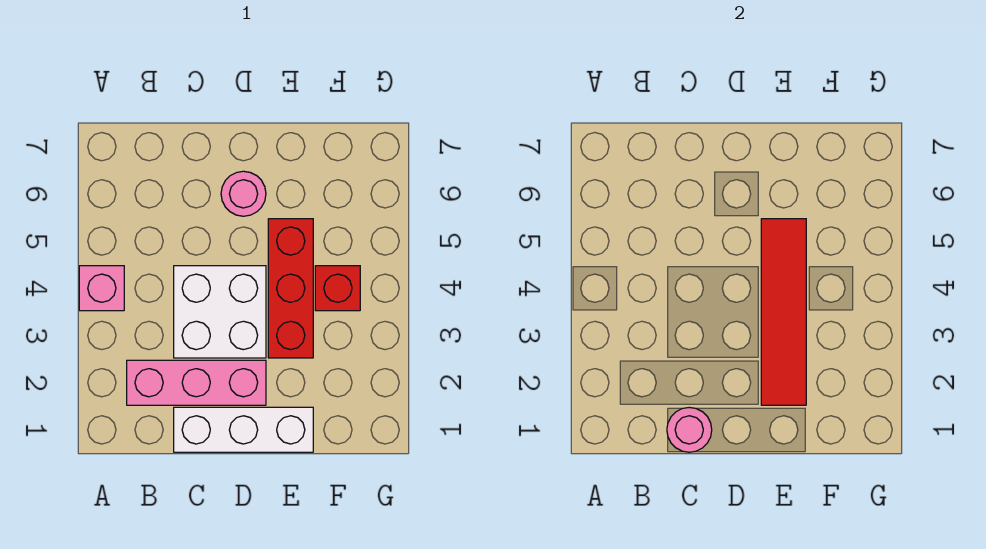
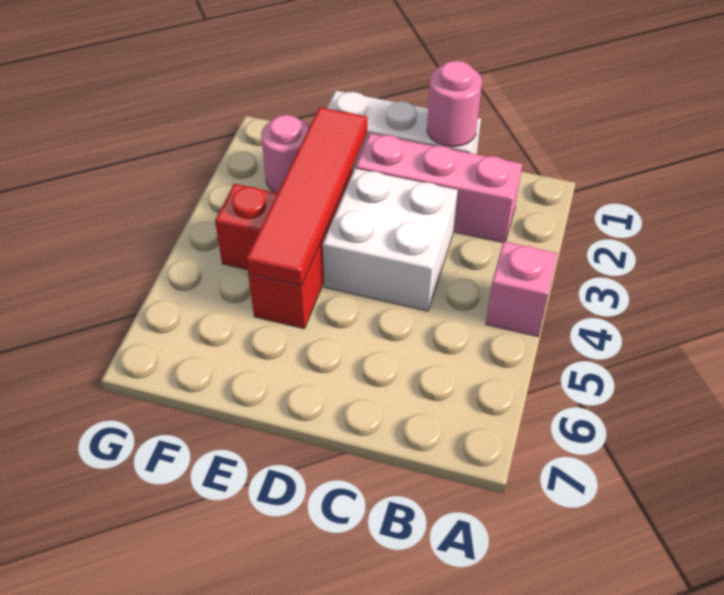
pink 1x1 round brick [221,171,266,216] -> pink 1x1 round brick moved to [261,115,309,193]

